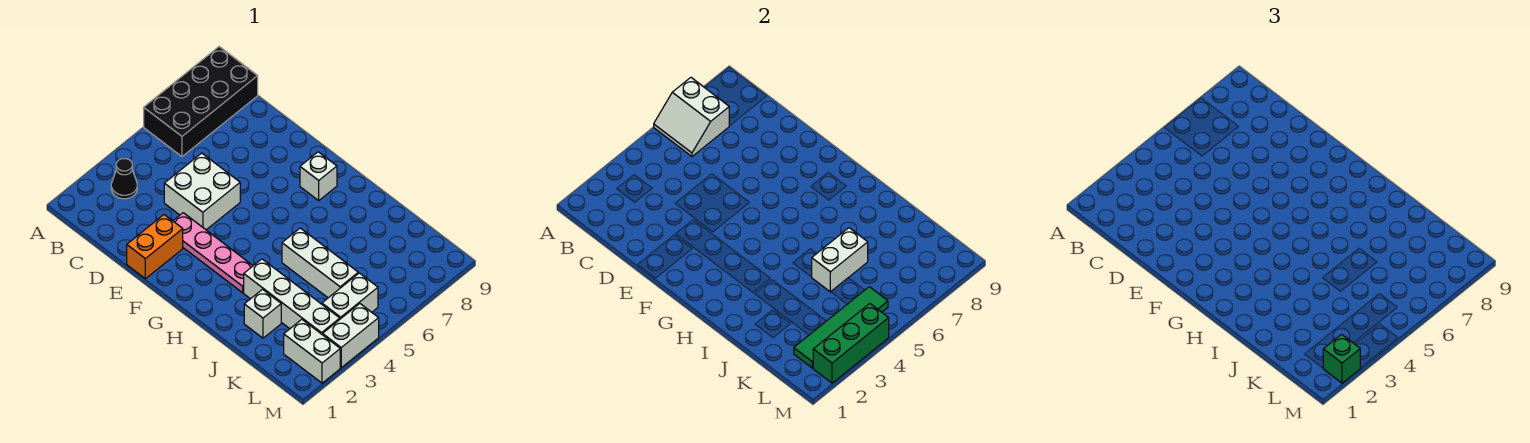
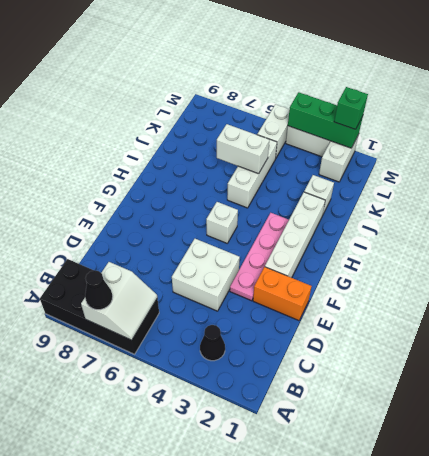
none -> black 1x1 cone [85,270,113,310]
white 1x1 brick [300,152,337,201] -> white 1x1 brick moved to [206,202,238,243]
white 1x4 brick [244,259,340,335] -> white 1x4 brick moved to [265,192,325,278]
green 1x4 tile [794,287,888,368] -> none
white 1x2 brick [322,273,378,319] -> white 1x2 brick turned to [257,104,290,158]

